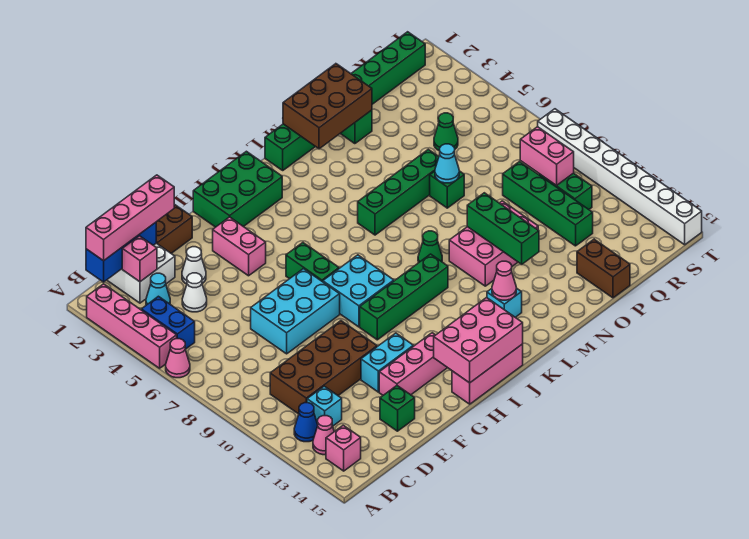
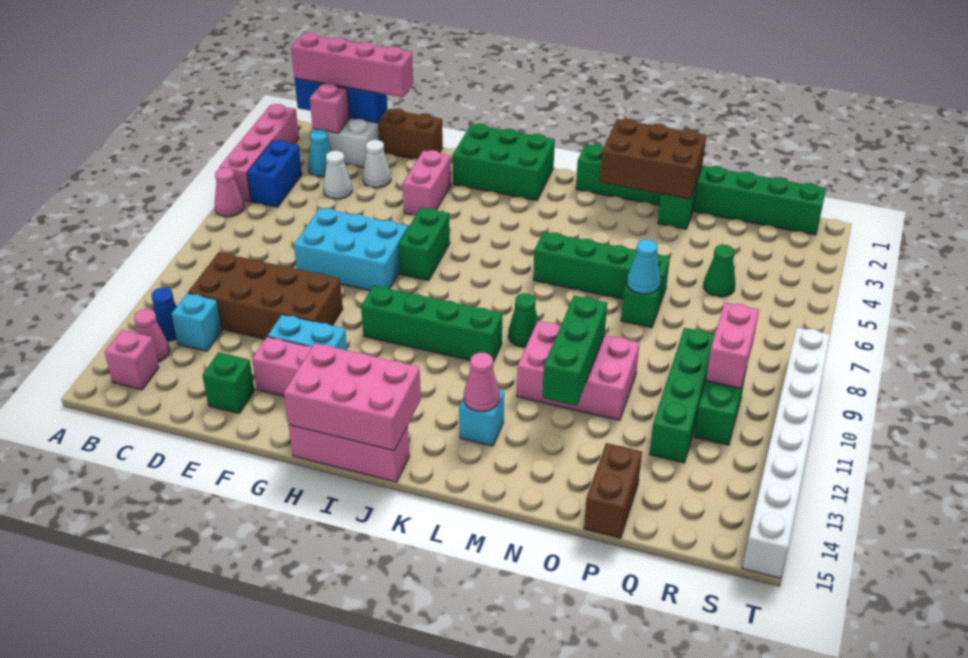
cyan 2x2 brick [323,255,394,327] -> none

